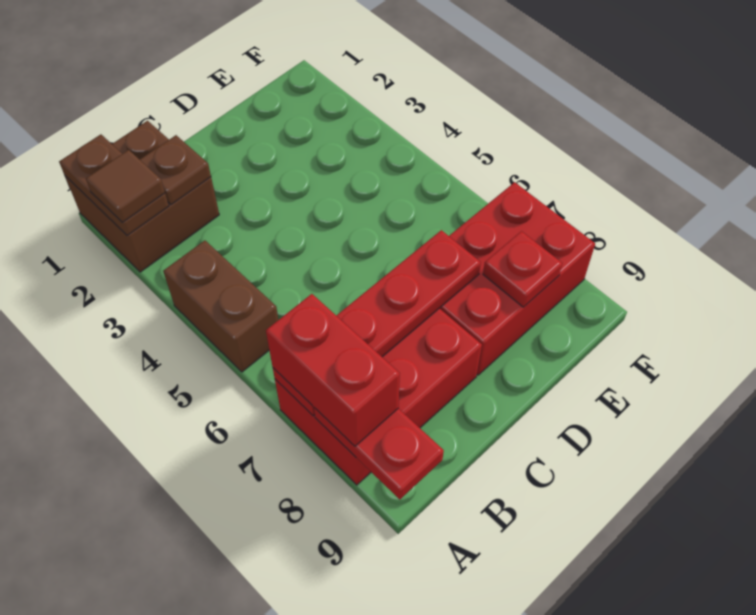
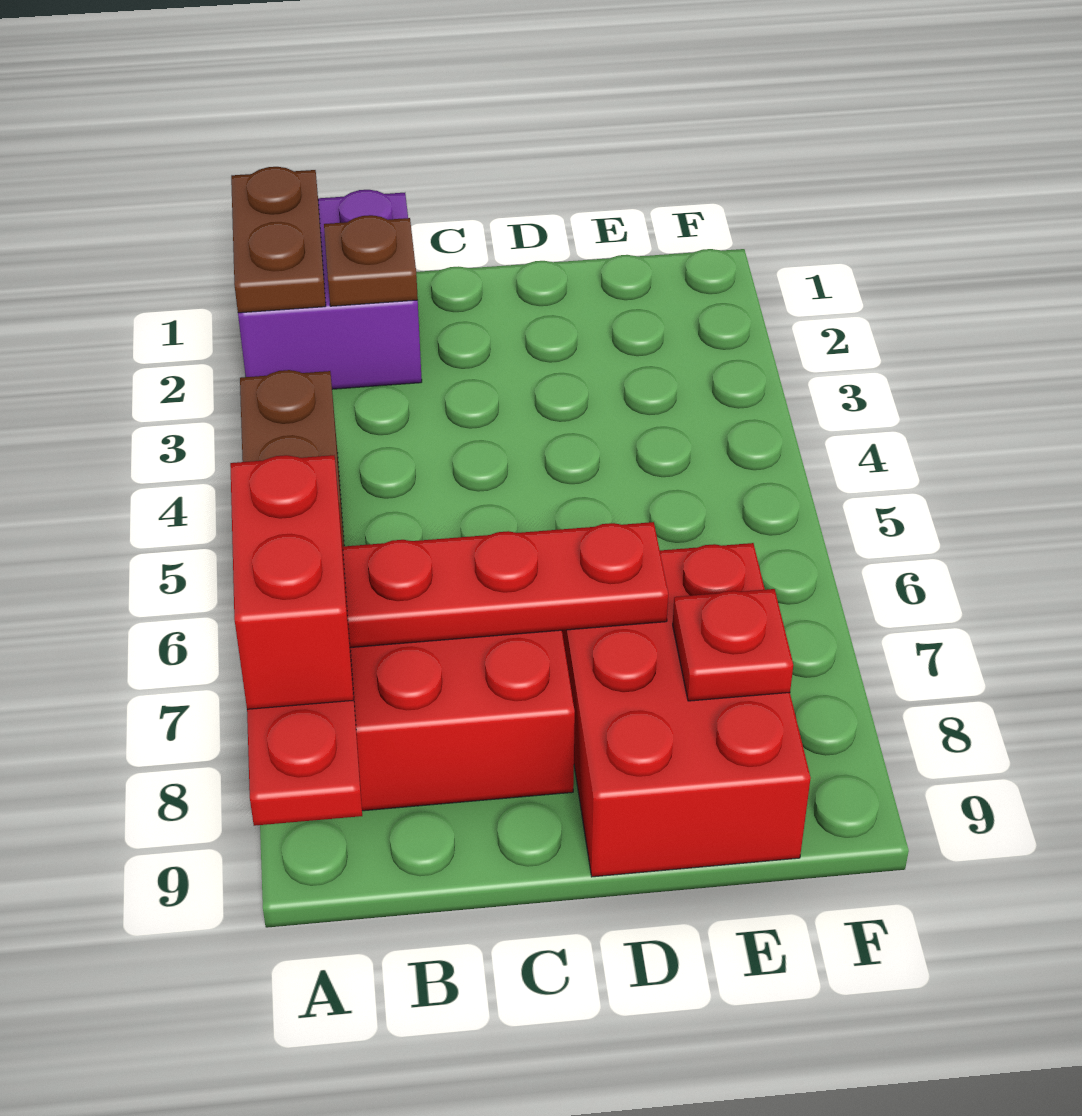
brown 2x2 brick [65,121,219,272] -> purple 2x2 brick [238,190,422,389]
brown 1x1 tile [86,150,165,223] -> none
red 2x3 brick [440,182,595,375] -> red 2x3 brick turned to [562,543,811,877]

